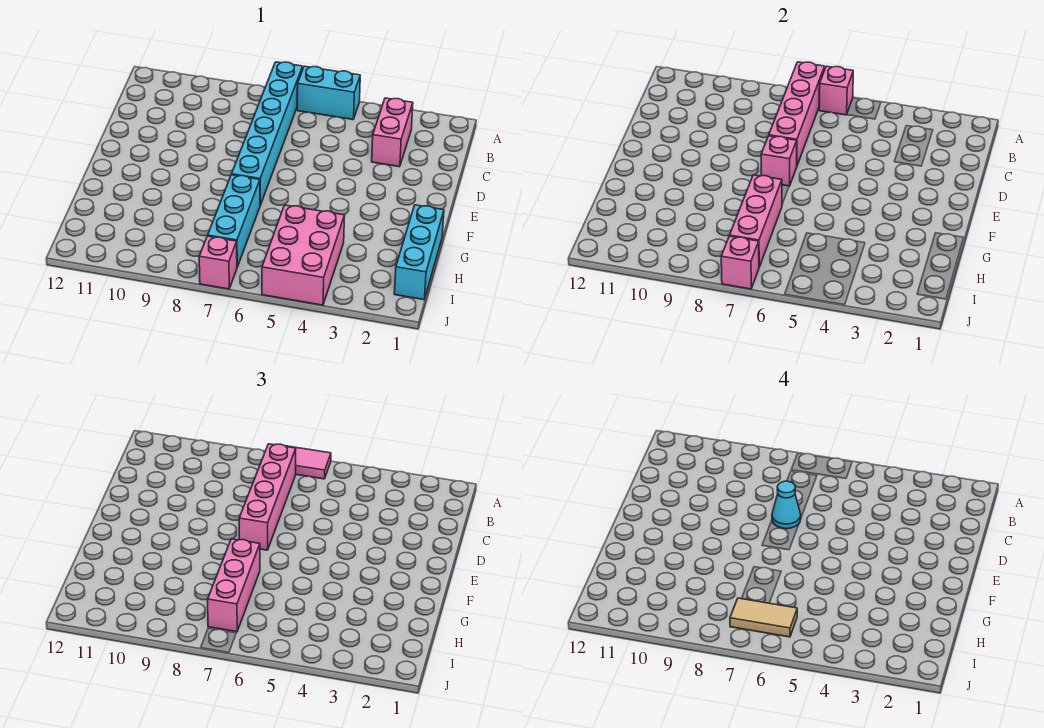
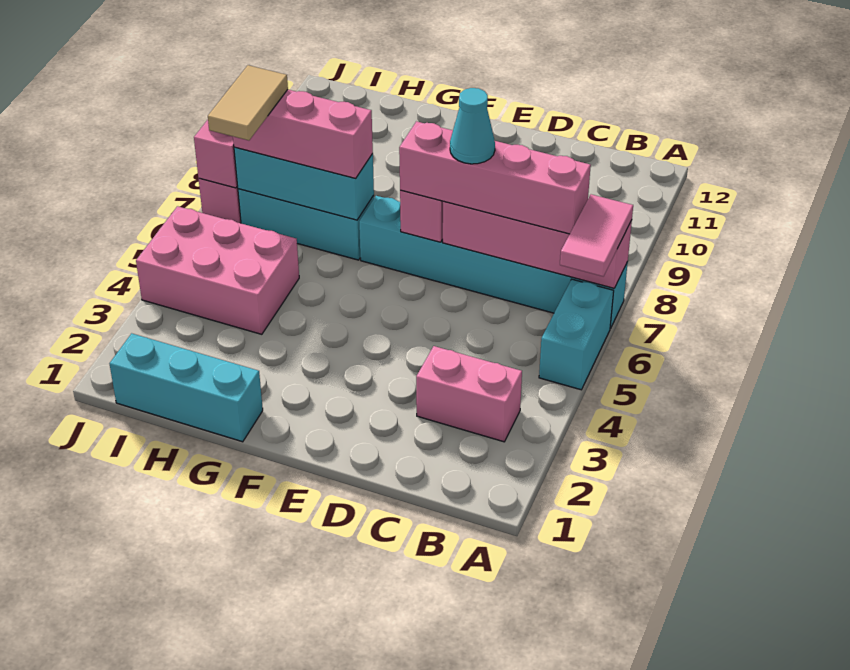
pink 1x1 brick [819,66,853,115] -> none
pink 1x3 brick [730,175,782,267] -> cyan 1x3 brick [234,147,374,220]

